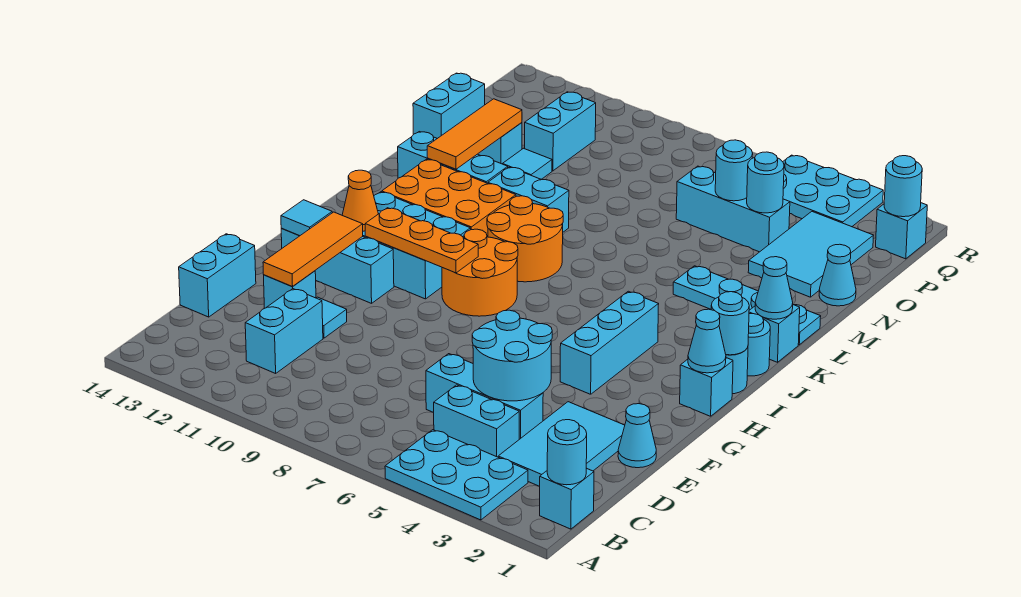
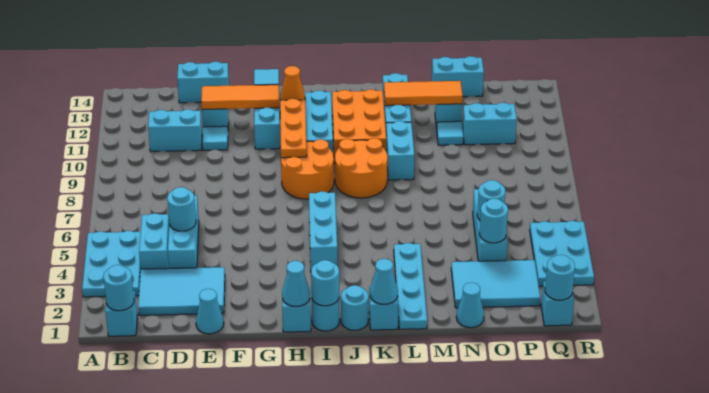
cyan 2x2 round brick [472,310,552,401] -> cyan 1x1 round brick [167,187,196,231]
cyan 1x3 brick [560,291,659,394] -> cyan 1x3 brick turned to [309,192,338,269]

